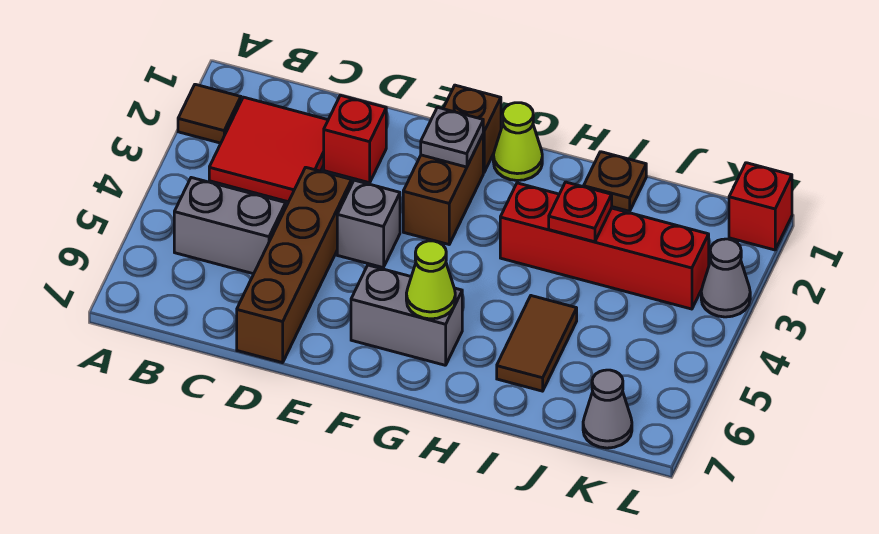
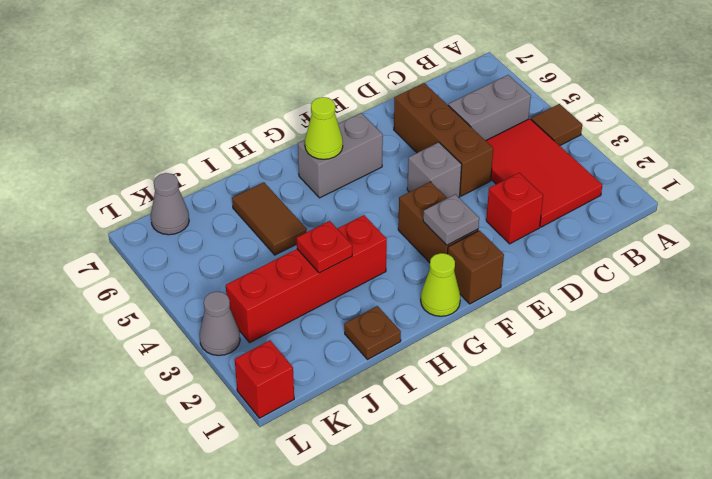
brown 1x1 tile [178,84,241,143] -> brown 1x1 tile moved to [531,104,582,146]
red 2x2 tile [209,97,328,202] -> red 2x3 tile [486,119,602,227]
brown 1x4 brick [237,167,352,363] -> brown 1x3 brick [394,83,493,196]

